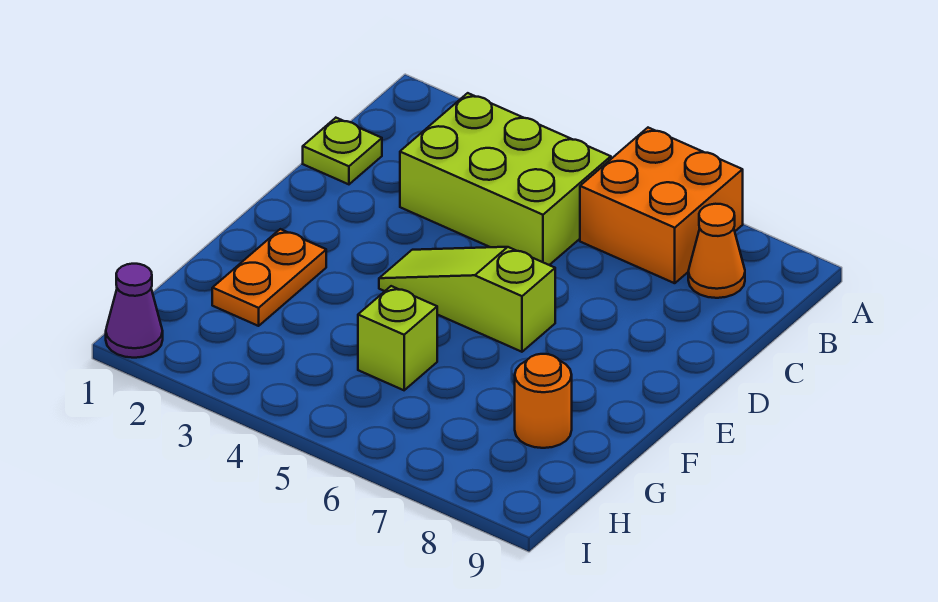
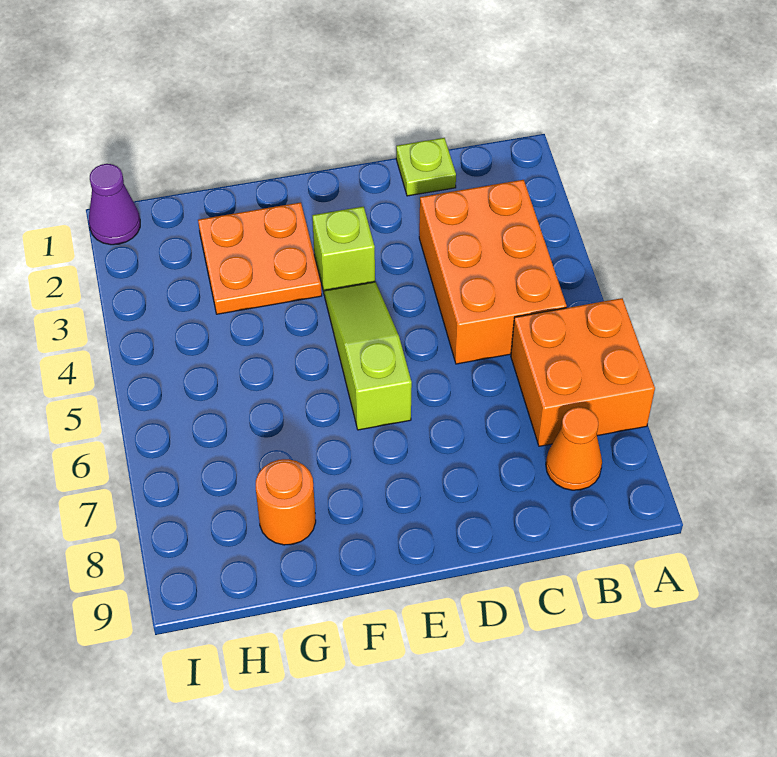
lime 2x3 brick [400,93,611,265] -> orange 2x3 brick [419,180,567,364]
orange 1x2 plate [212,229,326,326] -> orange 2x2 plate [198,202,322,314]
lime 1x1 brick [358,286,437,390] -> lime 1x1 brick moved to [312,207,375,295]

